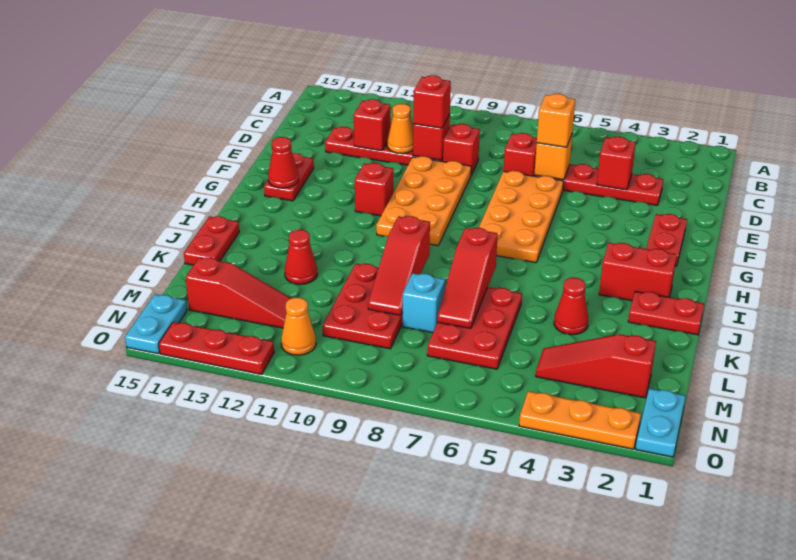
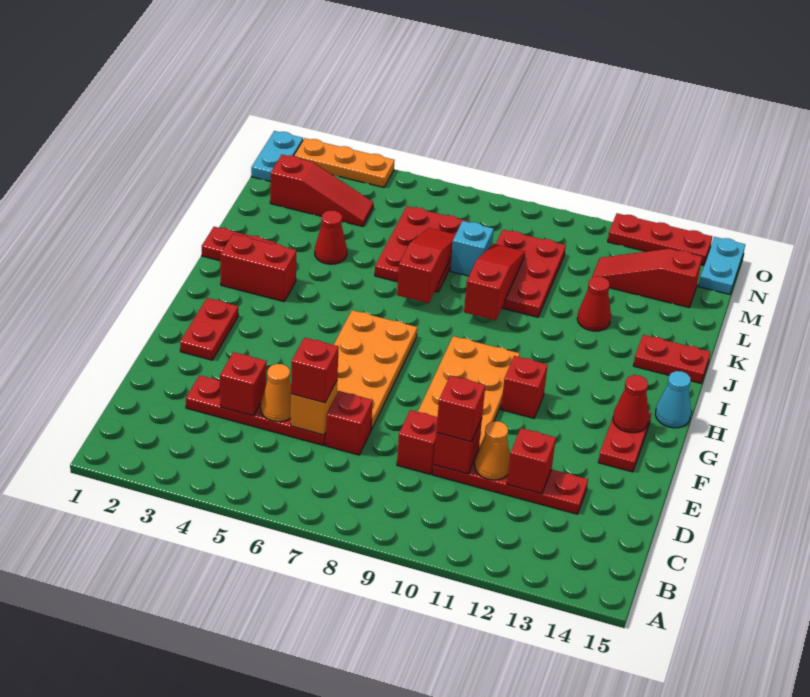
orange 1x1 brick [537,94,575,147] -> red 1x1 brick [291,338,339,403]
none -> cyan 1x1 cone [655,371,691,428]
red 1x2 plate [184,216,239,265] -> red 1x2 plate turned to [633,335,710,383]
orange 1x1 cone [281,298,316,355] -> orange 1x1 cone moved to [261,364,291,422]

